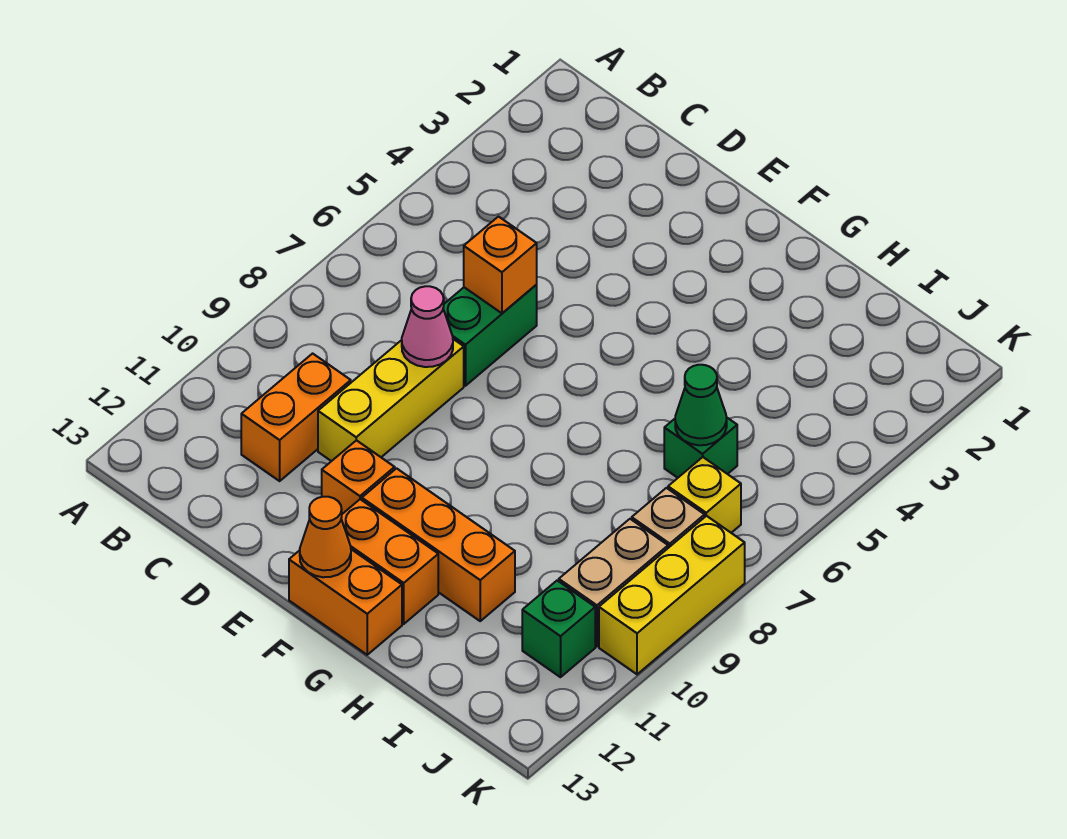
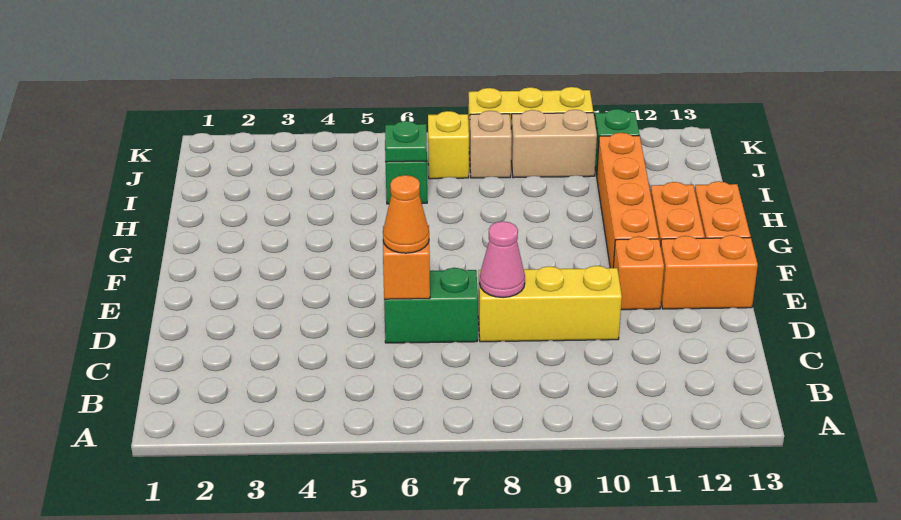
orange 1x2 brick [241,354,351,481] -> orange 1x2 brick moved to [661,235,758,309]
orange 1x3 brick [362,468,515,621] -> orange 1x4 brick [597,133,659,268]
orange 1x1 cone [300,497,351,577] -> orange 1x1 cone moved to [383,175,429,253]
green 1x1 cone [675,365,727,445] -> green 1x1 plate [385,121,427,162]

